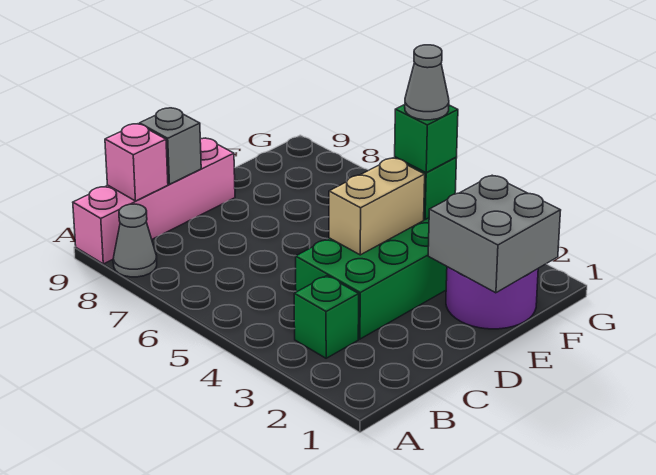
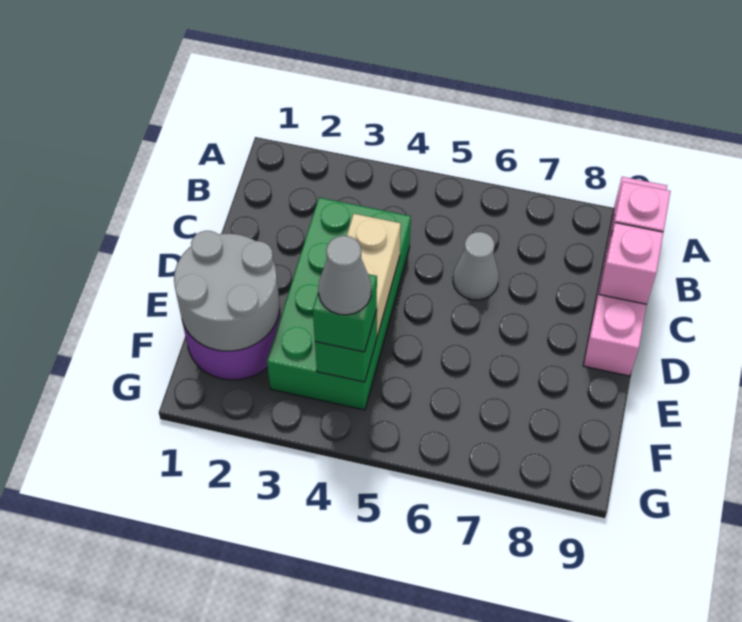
grey 1x1 cone [113,204,157,277] -> grey 1x1 cone moved to [453,232,499,300]
green 1x1 brick [294,276,359,358] -> none
grey 1x1 brick [139,108,201,184] -> pink 1x1 brick [599,223,663,304]
grey 2x2 brick [428,175,561,293] -> grey 2x2 round brick [174,231,280,351]

